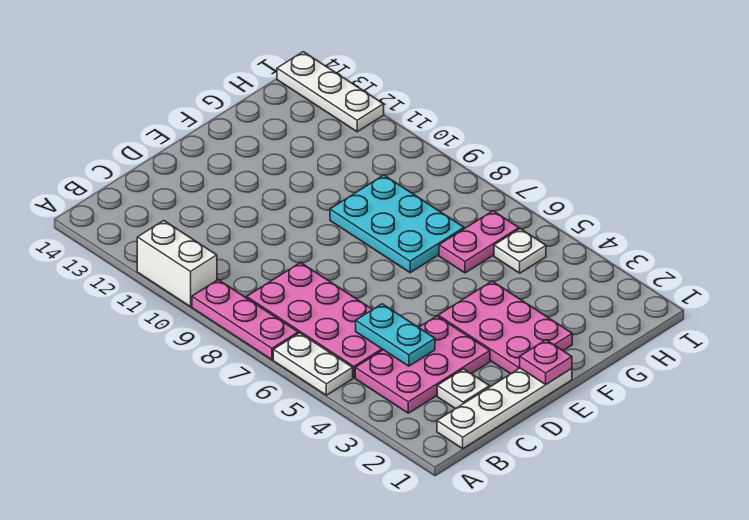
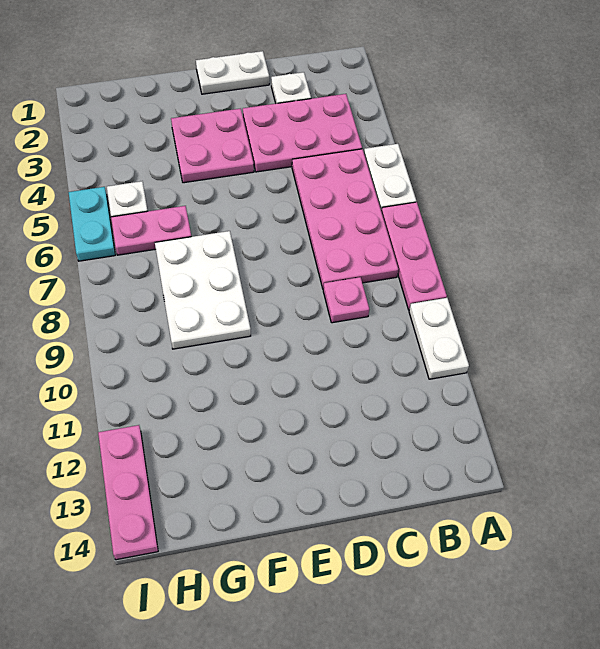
white 1x2 brick [137,221,217,307] -> white 1x2 plate [409,298,469,379]
white 1x4 plate [437,368,572,449] -> white 1x2 plate [196,51,269,94]
cyan 1x2 plate [356,304,435,366] -> cyan 1x2 plate moved to [69,187,115,261]
pink 1x1 plate [520,340,572,384] -> pink 1x1 plate moved to [323,277,369,323]
pink 2x3 plate [438,281,572,374] -> pink 2x2 plate [171,109,254,183]
cyan 2x3 plate [330,175,464,273] -> white 2x3 plate [155,231,251,349]
white 1x3 plate [277,52,384,132] -> pink 1x3 plate [98,425,158,560]

